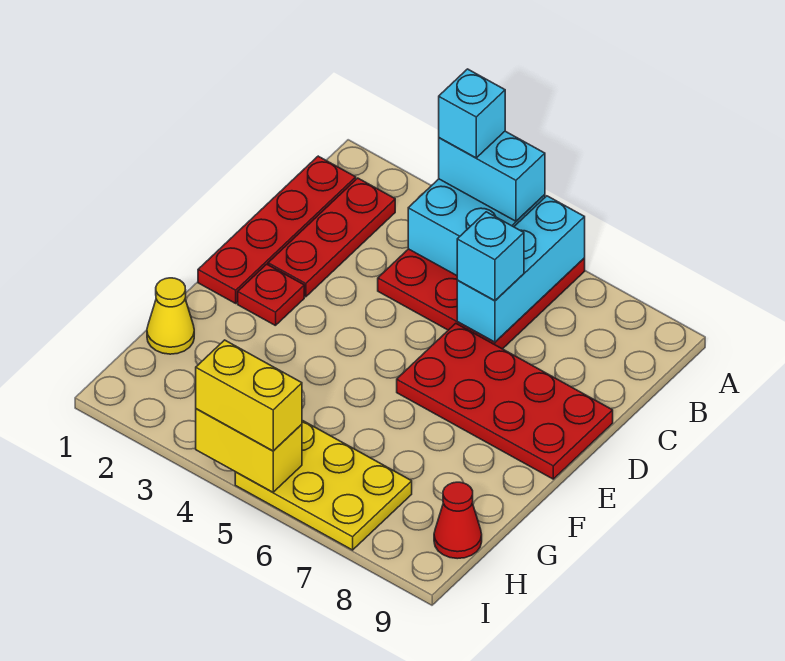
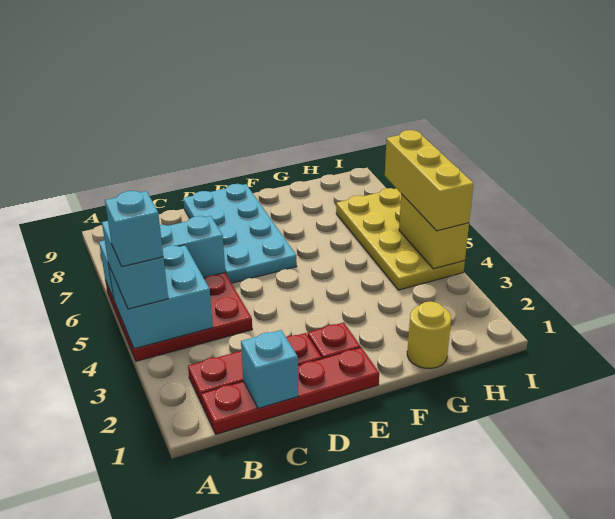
cyan 1x1 brick [457,212,524,301] -> cyan 1x1 brick moved to [241,330,298,408]
red 2x4 plate [397,323,613,479] -> cyan 2x4 plate [183,184,297,283]
yellow 1x1 cone [147,278,194,354] -> yellow 1x1 round brick [407,301,451,369]
yellow 2x3 plate [235,420,412,550] -> yellow 2x4 plate [336,188,465,290]
red 1x1 cone [434,482,482,559] -> none
yellow 1x2 brick [196,340,302,451] -> yellow 1x3 brick [385,130,474,231]

